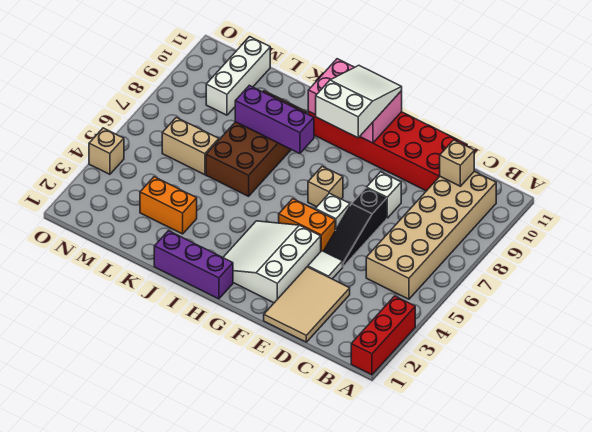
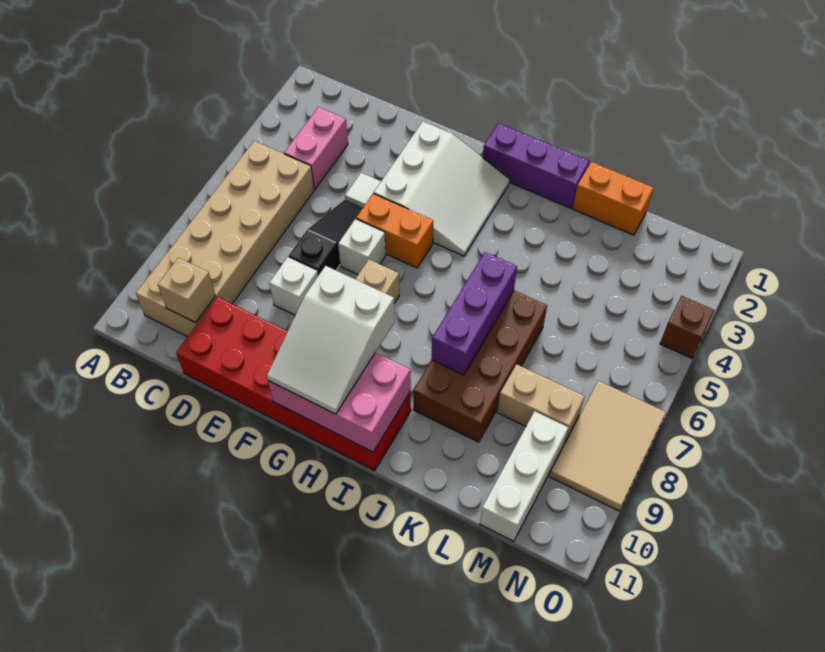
red 1x3 brick [351,296,415,375] -> none
none -> pink 1x2 brick [284,107,348,189]
tan 2x3 tile [264,267,350,342] -> tan 2x3 tile moved to [550,381,666,511]
purple 1x3 brick [235,85,314,154] -> purple 1x3 brick turned to [432,252,517,375]
orange 1x2 brick [140,177,197,234] -> orange 1x2 brick moved to [573,162,653,235]
tan 1x2 brick [162,117,219,175] -> tan 1x2 brick moved to [497,364,585,444]
tan 1x1 brick [89,128,124,174] -> brown 1x1 brick [660,296,715,358]

